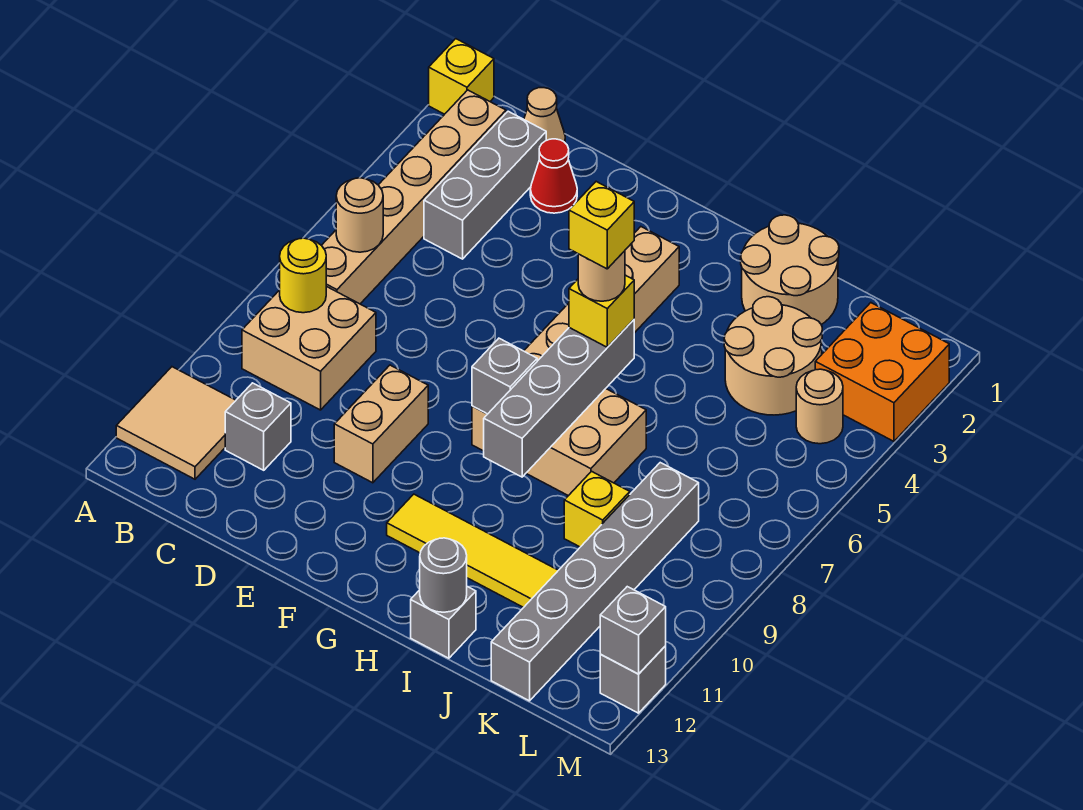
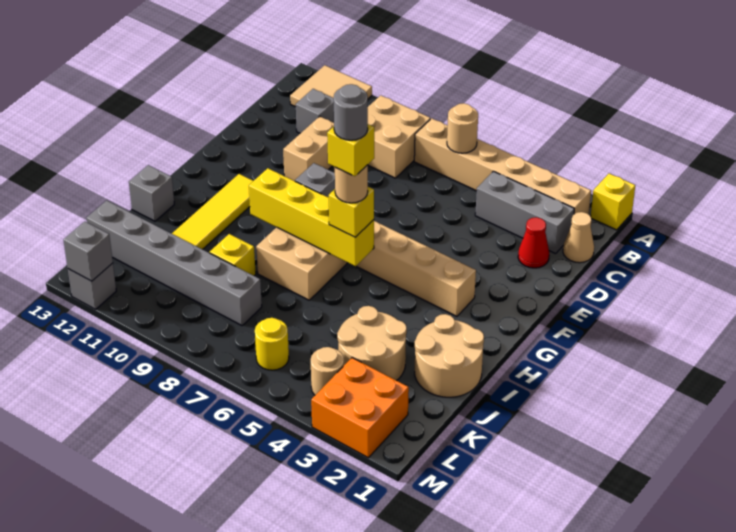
yellow 1x1 round brick [280,238,326,313] -> yellow 1x1 round brick moved to [255,318,289,370]
tan 1x2 brick [334,365,428,483] -> tan 1x2 brick turned to [283,116,334,181]
grey 1x4 brick [484,320,634,477] -> yellow 1x4 brick [249,168,374,266]
grey 1x1 round brick [420,538,467,612] -> grey 1x1 round brick moved to [334,84,368,140]

